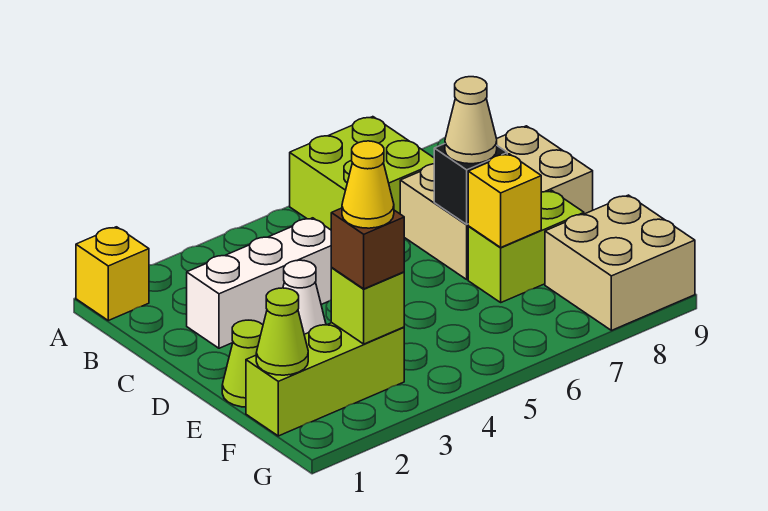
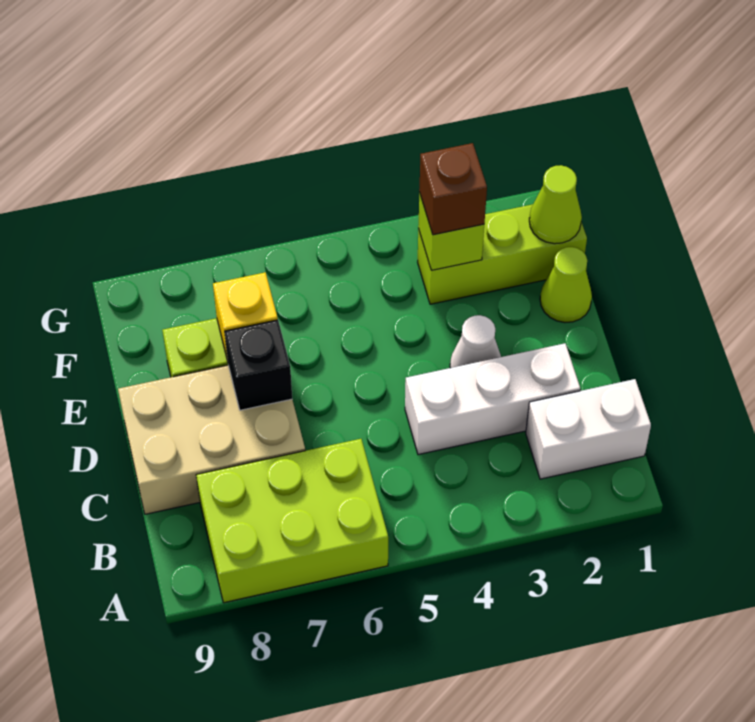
yellow 1x1 brick [76,227,149,320] -> none
lime 2x2 brick [290,117,434,230] -> lime 2x3 brick [196,439,388,603]
none -> white 1x2 brick [526,379,651,479]
tan 1x1 cone [445,77,497,164] -> none
yellow 1x1 cone [342,141,394,228] -> none
tan 2x2 brick [545,195,695,330] -> none

